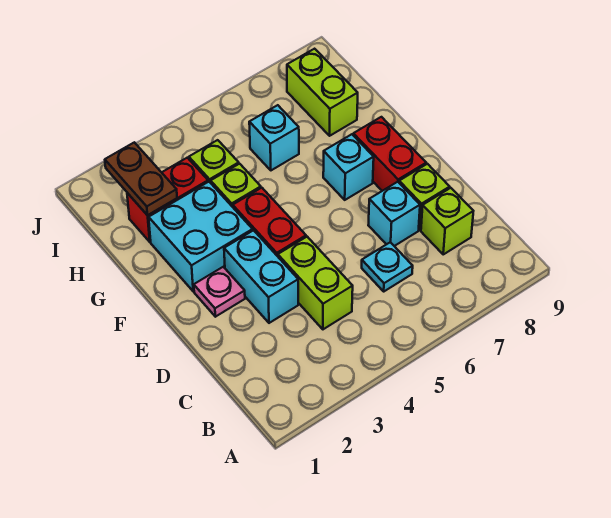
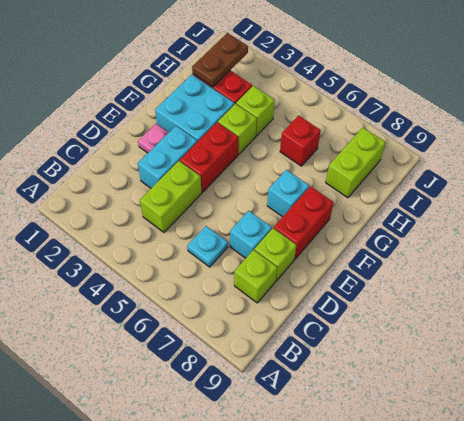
cyan 1x1 brick [249,105,299,170] -> red 1x1 brick [280,116,321,166]

